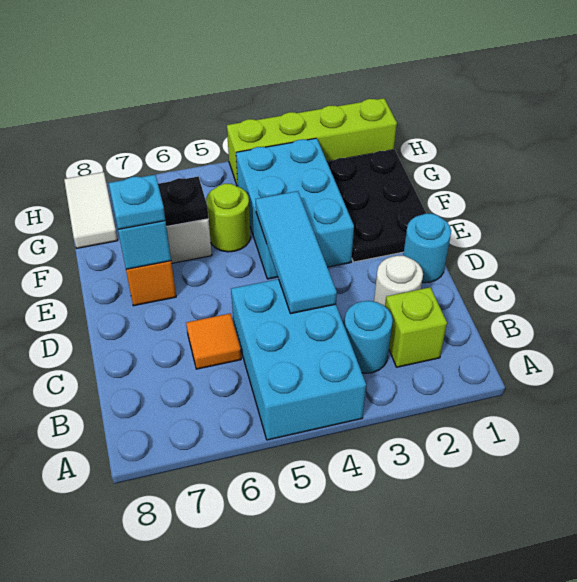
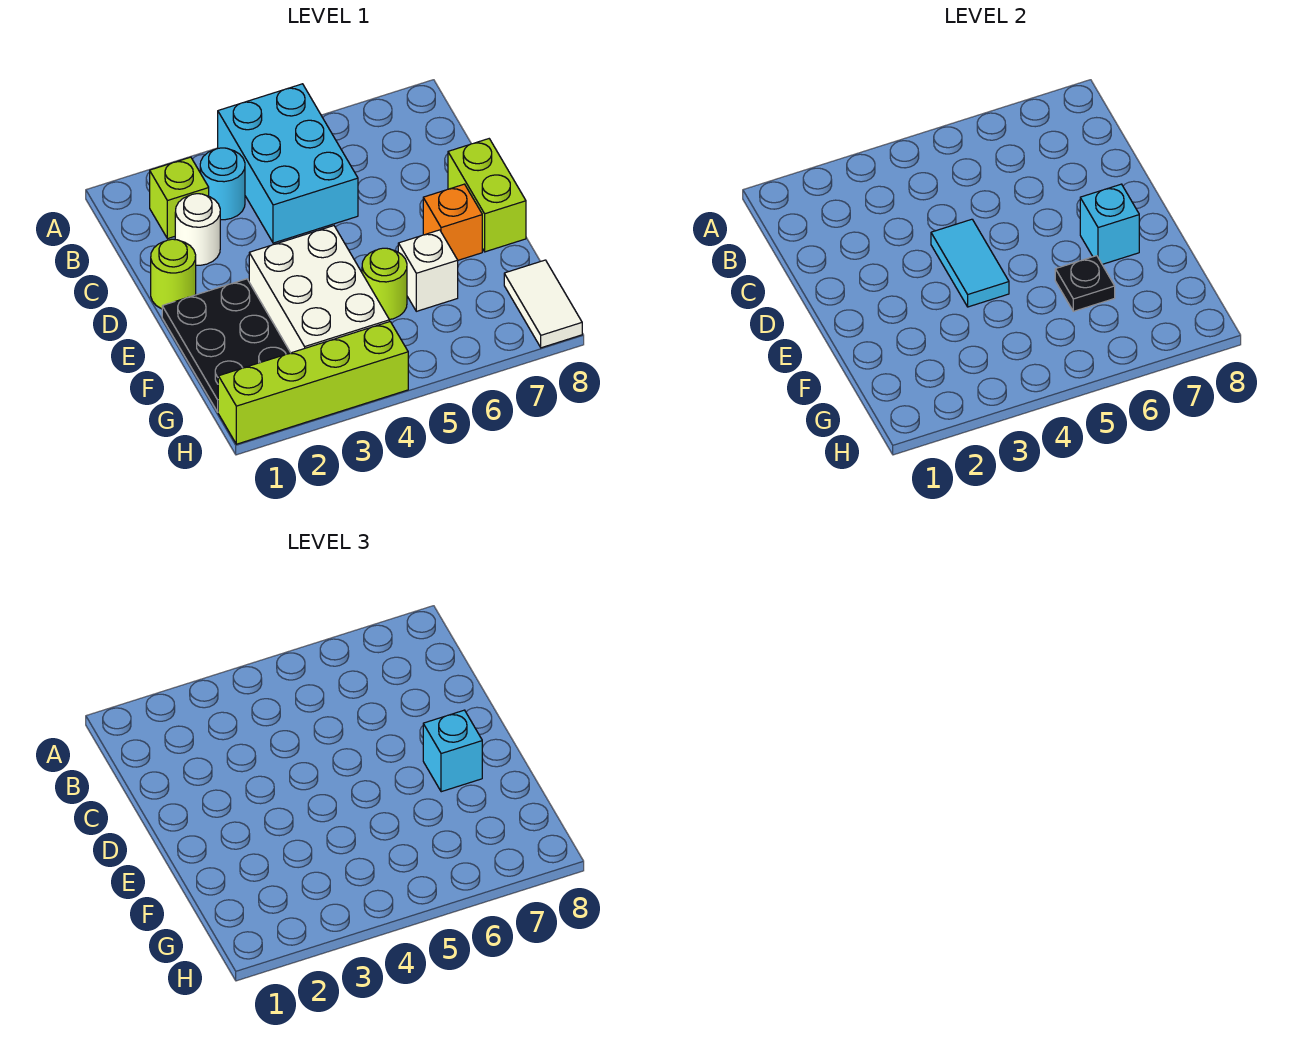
cyan 1x3 tile [256,191,337,314] -> cyan 1x2 tile [931,219,1009,307]
orange 1x1 tile [186,314,241,369] -> none
cyan 1x1 round brick [403,214,451,283] -> lime 1x1 round brick [151,239,196,309]
none -> lime 1x2 brick [448,139,526,252]
cyan 2x3 brick [236,138,354,279] -> white 2x3 brick [249,226,389,353]
cyan 1x1 plate [109,175,165,229] -> cyan 1x1 brick [423,710,482,792]

